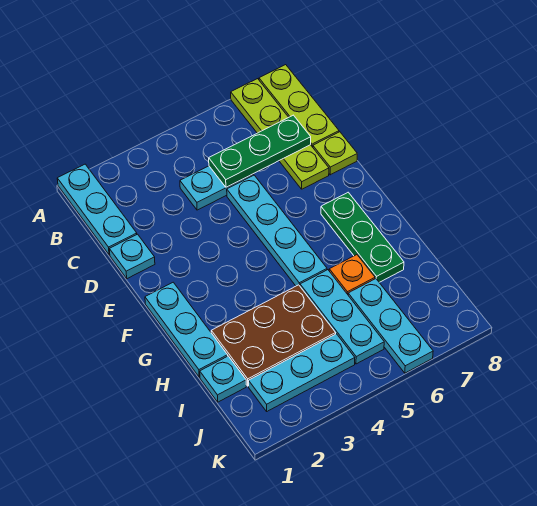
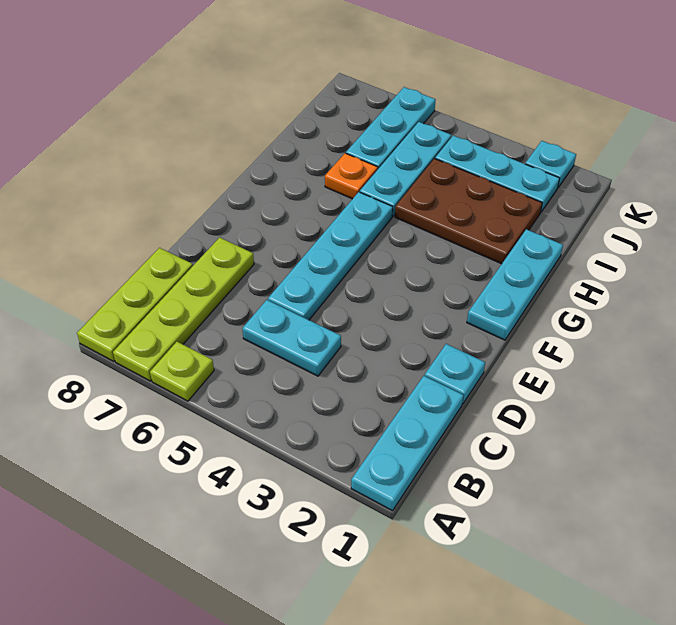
green 1x3 plate [209,115,311,187] -> none
lime 1x1 plate [313,132,357,175] -> lime 1x1 plate moved to [150,342,214,401]
green 1x3 plate [321,192,404,282] -> none
cyan 1x1 plate [200,356,246,402] -> cyan 1x1 plate moved to [525,141,576,187]

